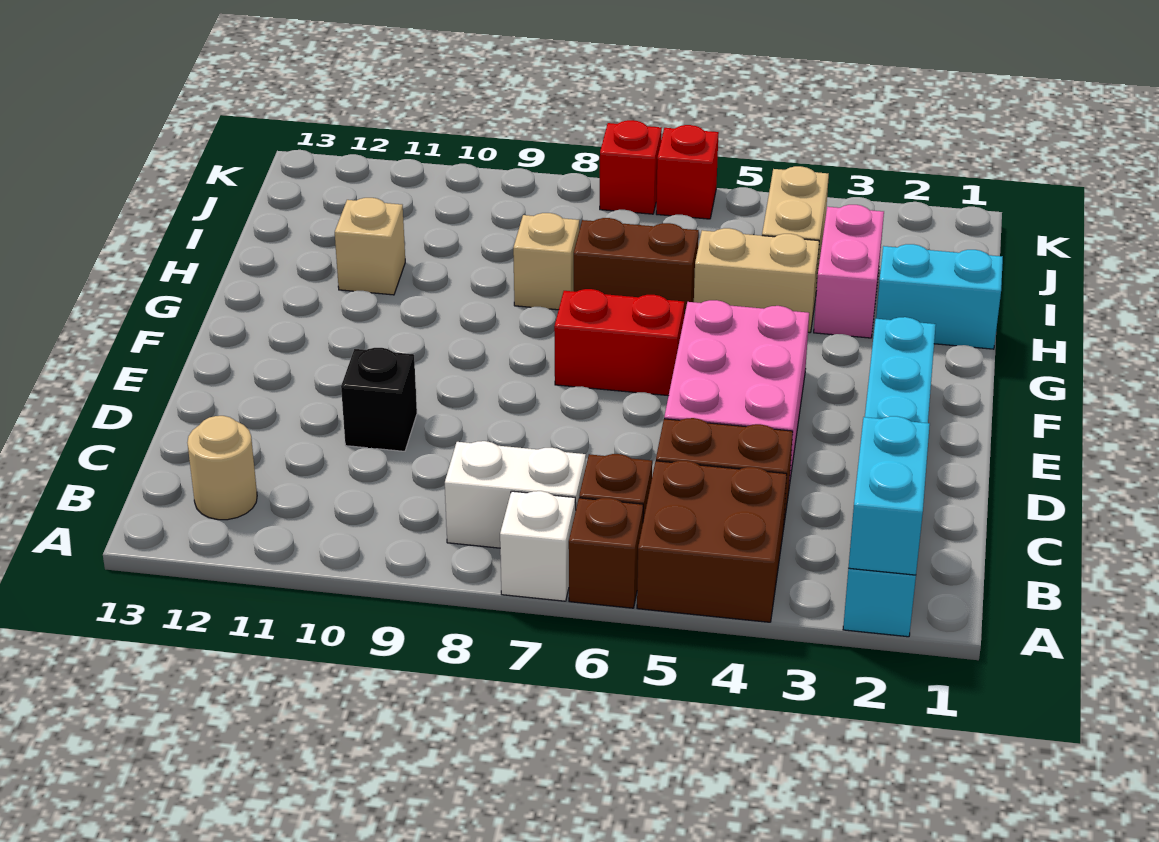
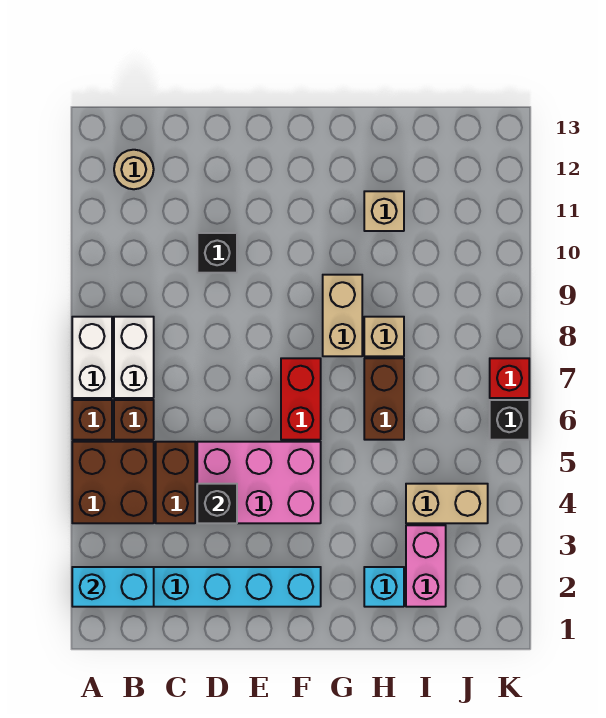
white 1x1 brick [500,491,576,601] -> white 1x2 brick [72,317,112,398]
none -> black 1x1 brick [197,484,237,523]
cyan 1x2 brick [876,244,1003,349] -> cyan 1x1 brick [364,567,404,607]
pink 1x2 brick [814,205,884,338] -> pink 1x2 brick turned to [406,525,446,607]
tan 1x2 brick [694,228,819,333] -> tan 1x2 brick moved to [323,275,362,356]
red 1x1 brick [656,125,719,219] -> black 1x1 brick [490,400,529,440]

